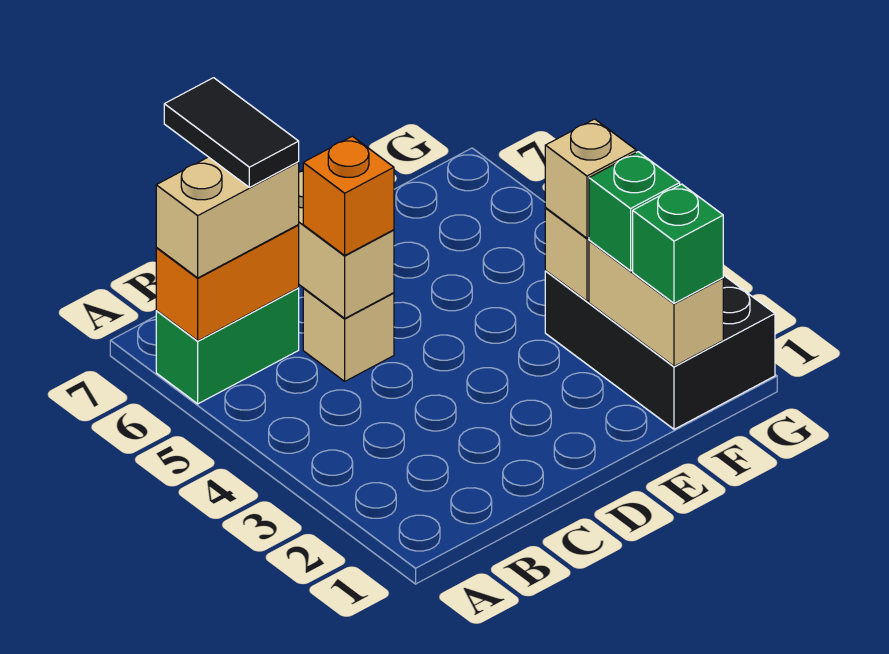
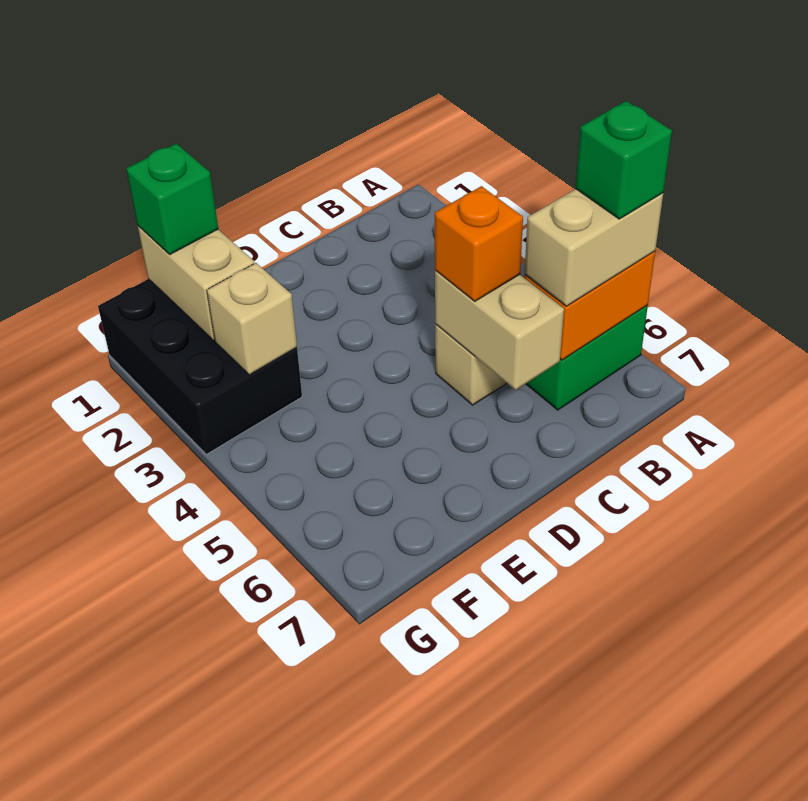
black 1x2 tile [164,78,299,187] -> none
green 1x1 brick [589,152,680,271] -> green 1x1 brick moved to [575,101,672,219]
tan 1x1 brick [545,119,636,238] -> none

